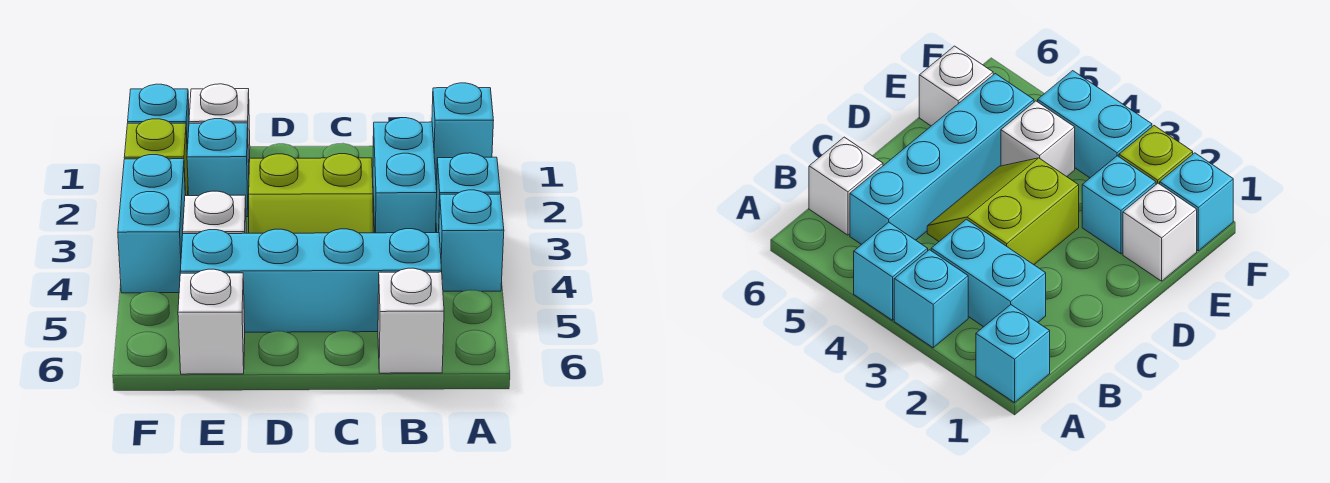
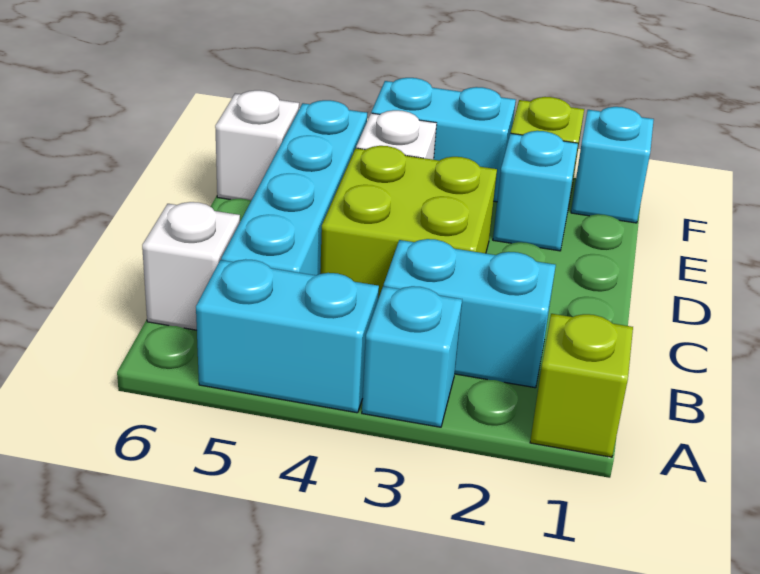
cyan 1x1 brick [432,83,494,180] -> lime 1x1 brick [530,314,633,457]
cyan 1x1 brick [439,190,504,291] -> cyan 1x2 brick [196,259,379,413]
lime 2x2 slope [249,154,373,233] -> lime 2x2 brick [320,146,497,299]
white 1x1 brick [189,84,250,163] -> none

